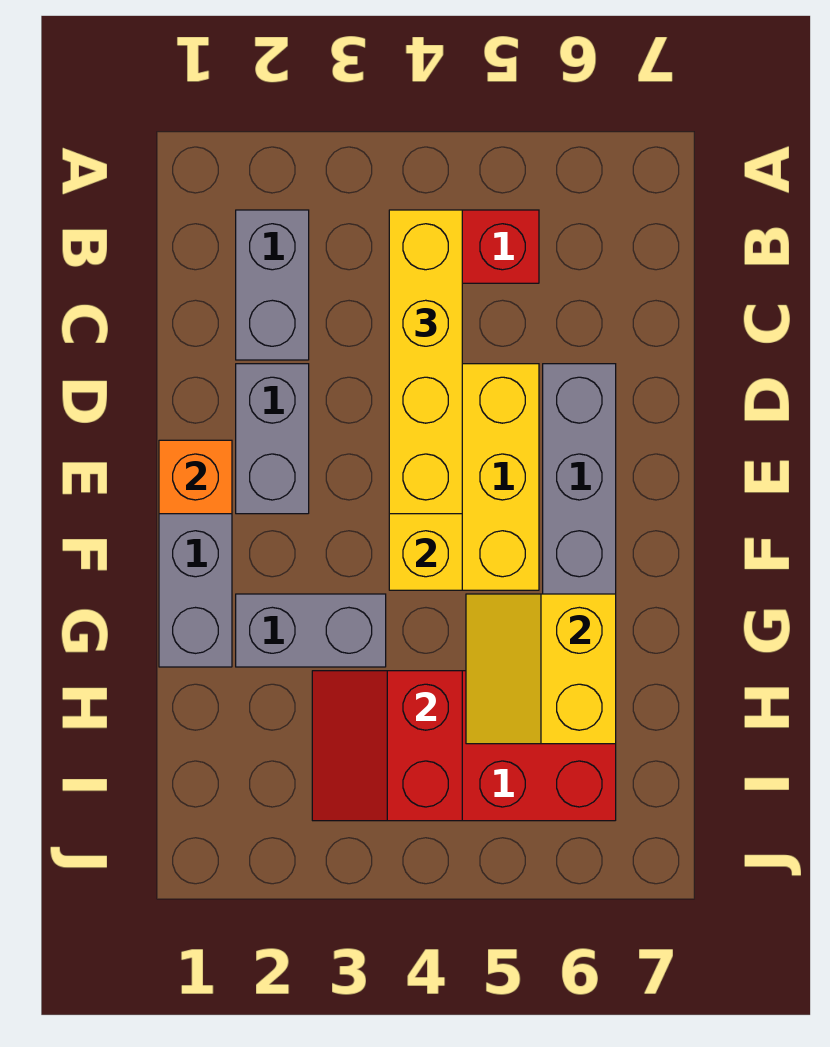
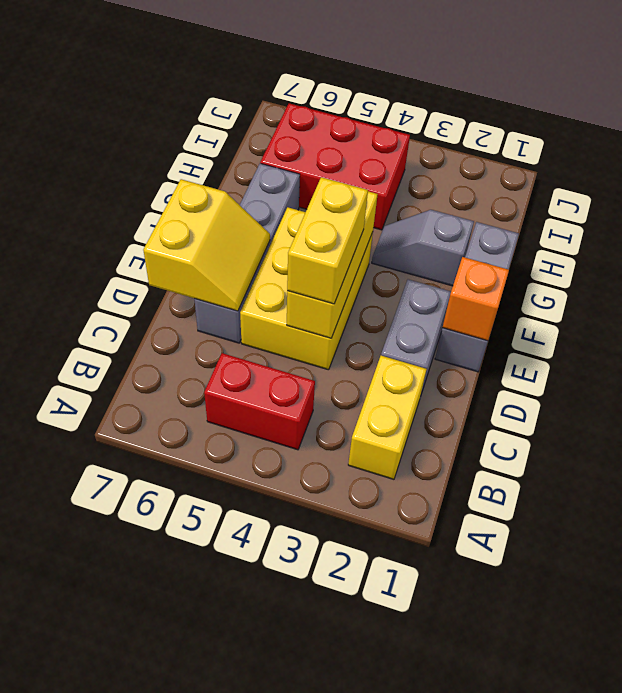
grey 1x2 brick [236,210,309,360] -> yellow 1x2 brick [348,356,427,479]
yellow 1x4 brick [389,210,462,514] -> yellow 1x2 brick [287,177,368,304]
grey 1x2 brick [236,594,386,667] -> grey 1x2 slope [372,210,474,286]
yellow 2x2 slope [466,594,616,744] -> yellow 2x2 slope moved to [143,179,270,311]
red 2x2 slope [312,671,462,821] -> none

